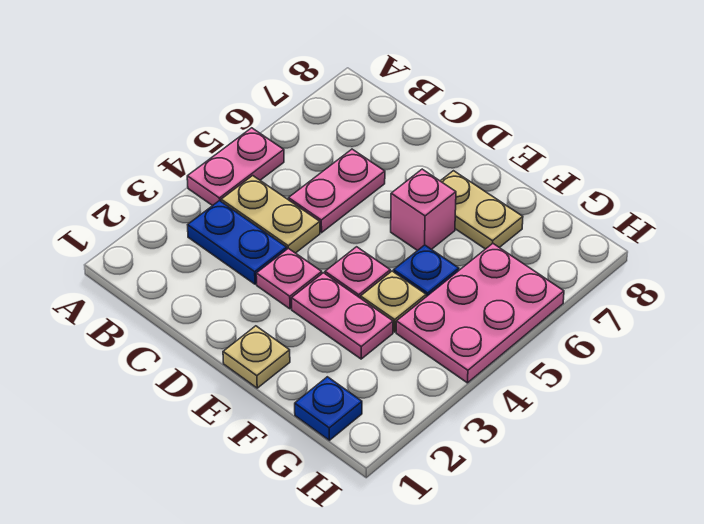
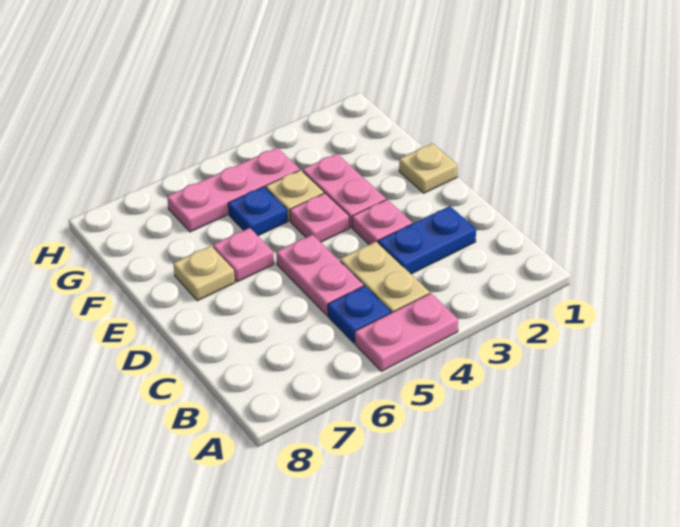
blue 1x2 plate [188,200,287,284] -> blue 1x2 plate turned to [378,206,476,274]
pink 1x2 plate [289,149,385,233] -> pink 1x2 plate turned to [276,235,364,316]
pink 1x1 brick [391,169,456,251] -> pink 1x1 plate [213,228,274,282]
tan 1x2 plate [441,171,523,249] -> tan 1x1 plate [173,246,235,301]
blue 1x1 plate [295,377,362,440] -> blue 1x1 plate moved to [328,286,391,343]
pink 2x3 plate [396,243,564,383] -> pink 1x3 plate [167,148,300,232]

